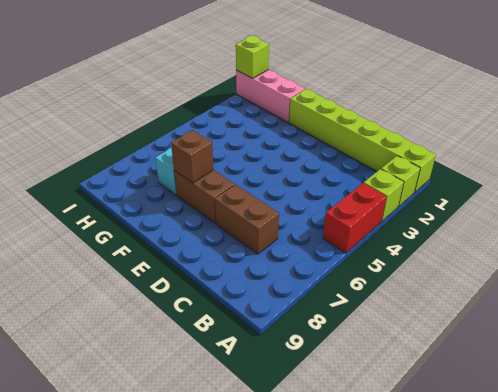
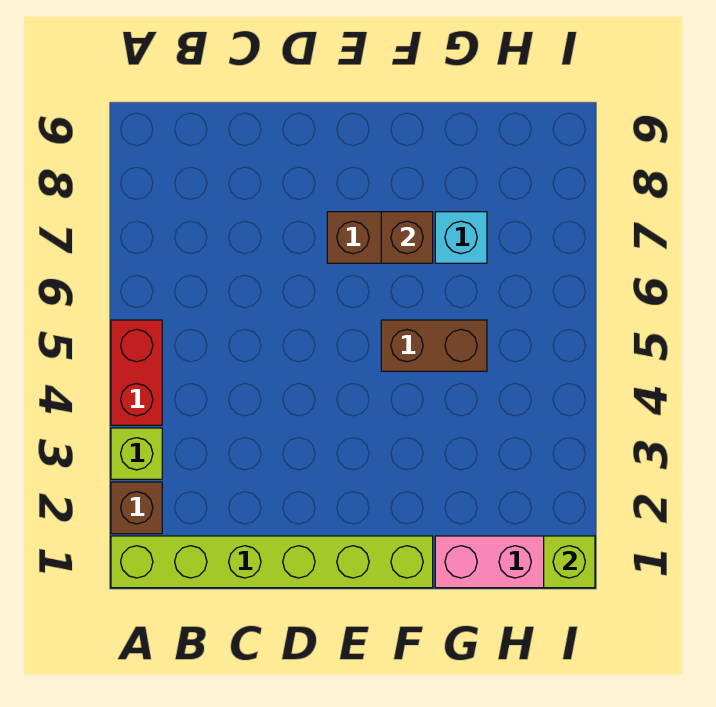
lime 1x1 brick [381,156,420,206] -> brown 1x1 brick [111,482,162,534]
brown 1x2 brick [215,184,279,254] -> brown 1x2 brick moved to [381,320,487,371]

